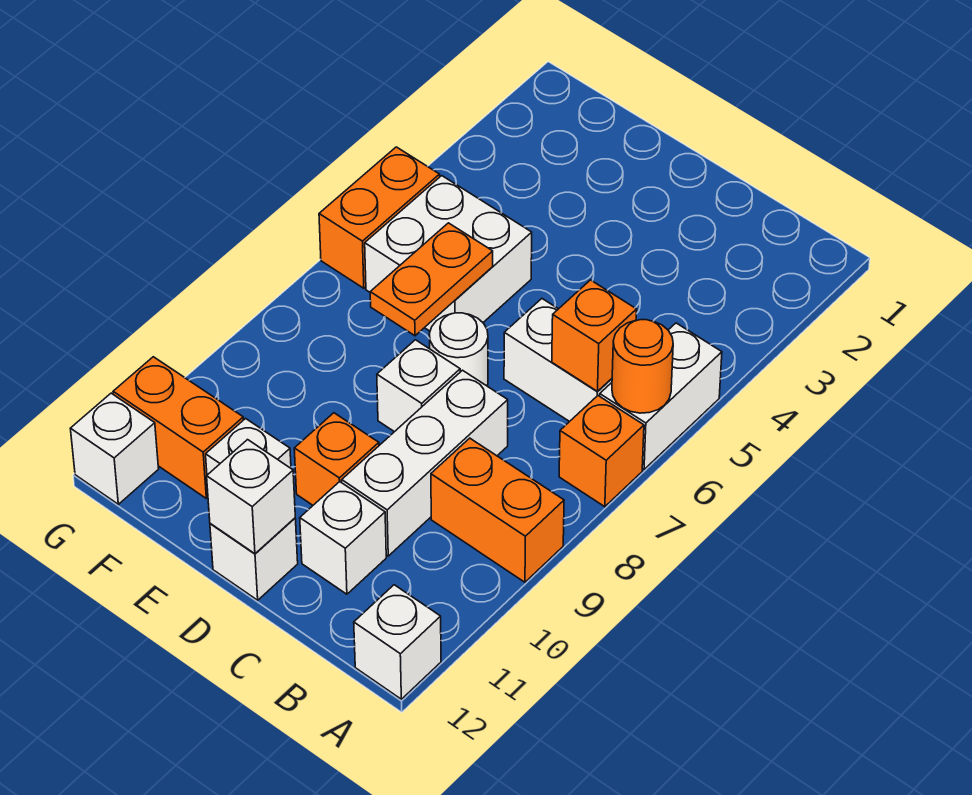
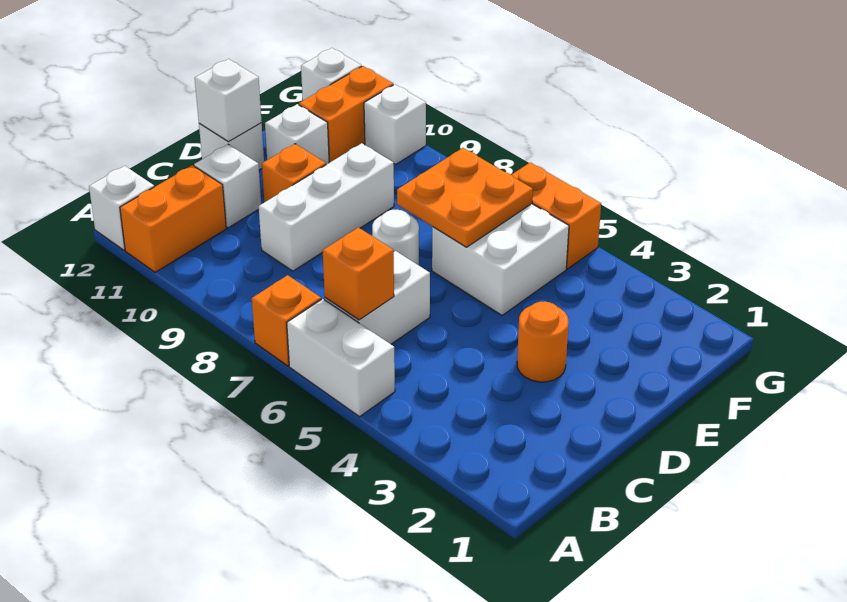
orange 1x1 round brick [612,320,673,413] -> orange 1x1 round brick moved to [517,301,569,382]
orange 1x2 brick [431,438,564,582] -> orange 1x2 brick moved to [120,165,226,272]
white 1x3 brick [342,370,508,556] -> white 1x3 brick turned to [259,143,394,271]
white 1x1 brick [377,340,460,432] -> white 1x1 brick moved to [364,84,426,164]
orange 1x2 plate [370,223,493,336] -> orange 2x2 plate [397,148,533,247]

